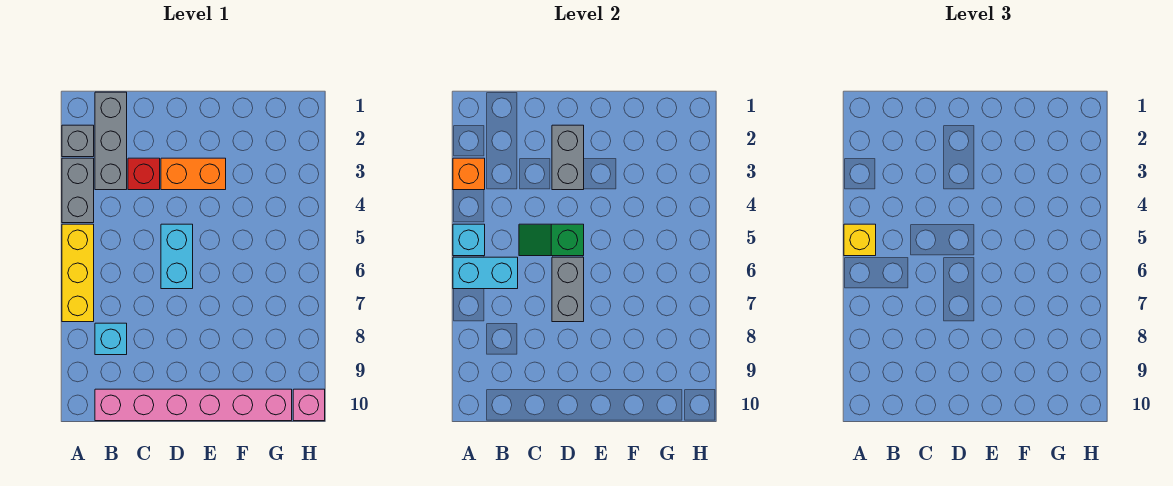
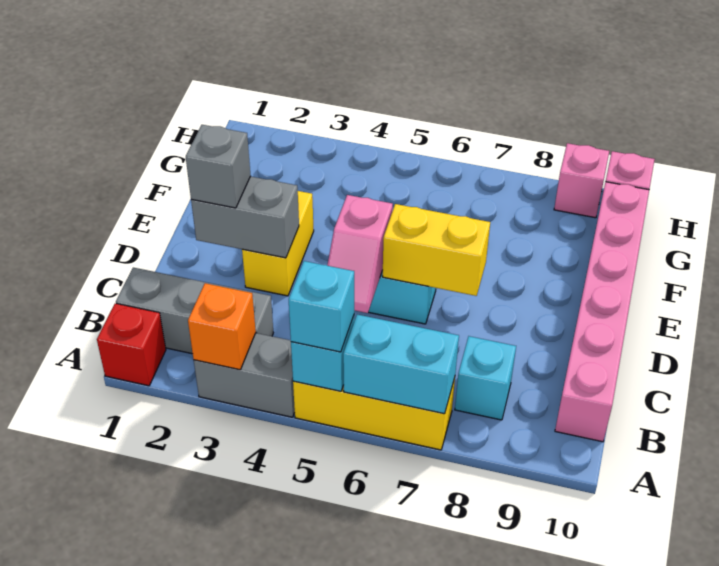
grey 1x1 brick [62,125,94,157] -> grey 1x1 brick moved to [186,125,251,208]
yellow 1x1 brick [844,224,876,256] -> cyan 1x1 brick [289,261,354,352]
cyan 1x2 brick [453,257,518,289] -> cyan 1x2 brick turned to [343,315,459,414]
red 1x1 brick [128,158,160,190] -> red 1x1 brick moved to [97,304,166,386]
green 1x2 slope [519,224,584,256] -> pink 1x2 slope [327,195,393,313]
orange 1x2 brick [161,158,226,190] -> yellow 1x2 brick [242,191,314,296]
grey 1x2 brick [552,257,584,322] -> yellow 1x2 brick [383,204,490,296]
none -> pink 1x1 brick [554,143,609,218]

